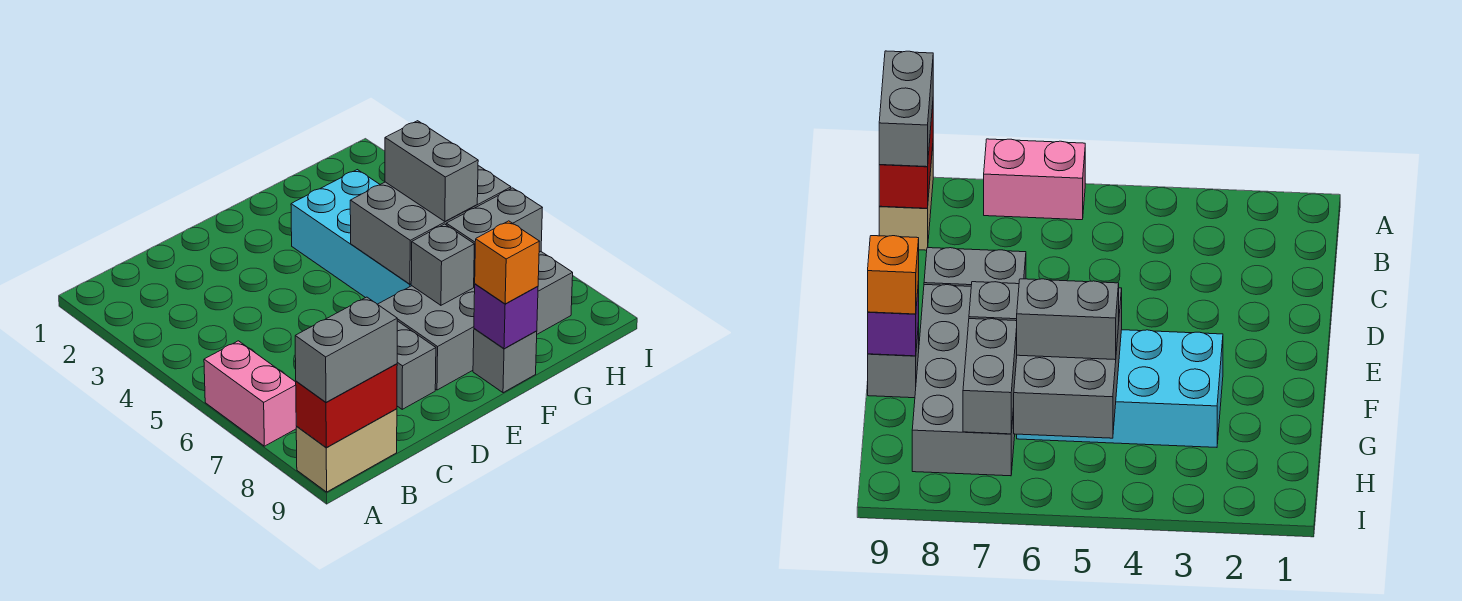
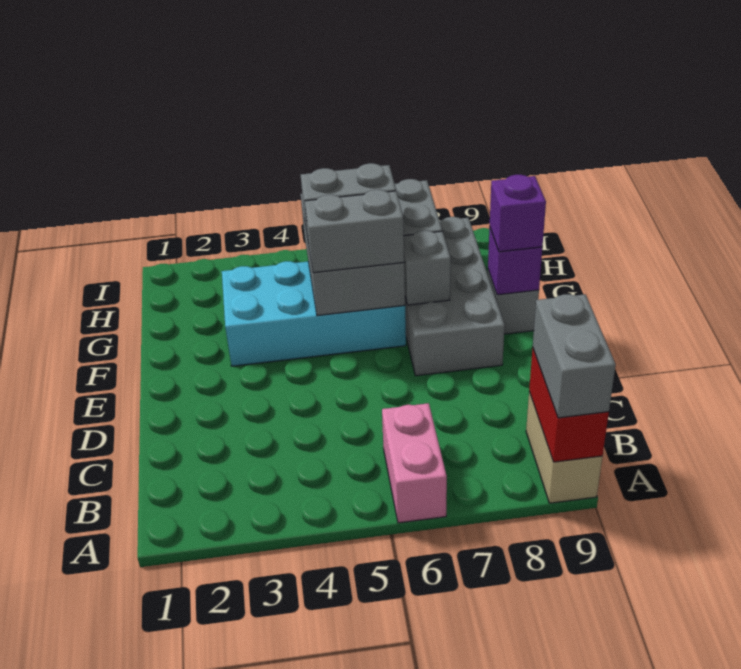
pink 1x2 brick [204,341,297,446] -> pink 1x2 brick turned to [382,403,447,523]
grey 1x2 brick [397,321,436,409] -> grey 1x2 brick moved to [305,190,404,273]
orange 1x1 brick [475,221,540,304] -> purple 1x1 brick [490,175,546,252]

